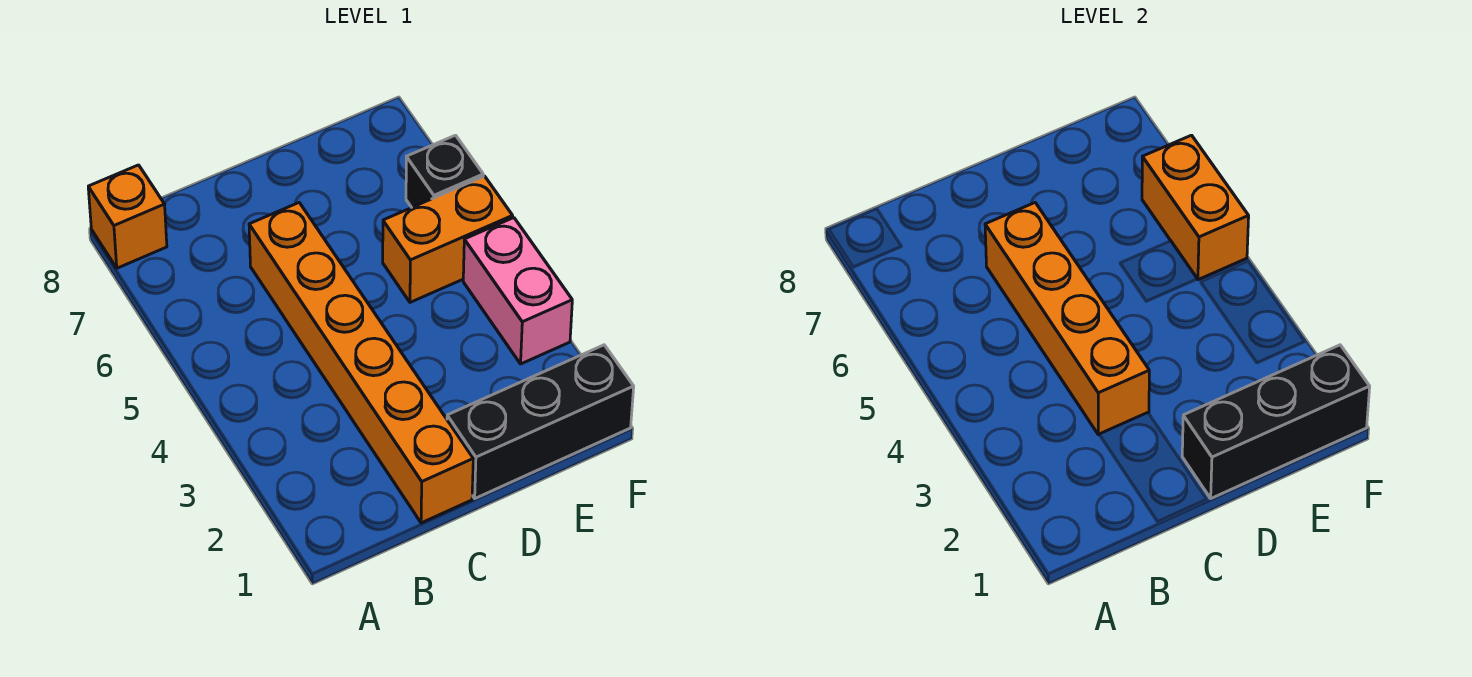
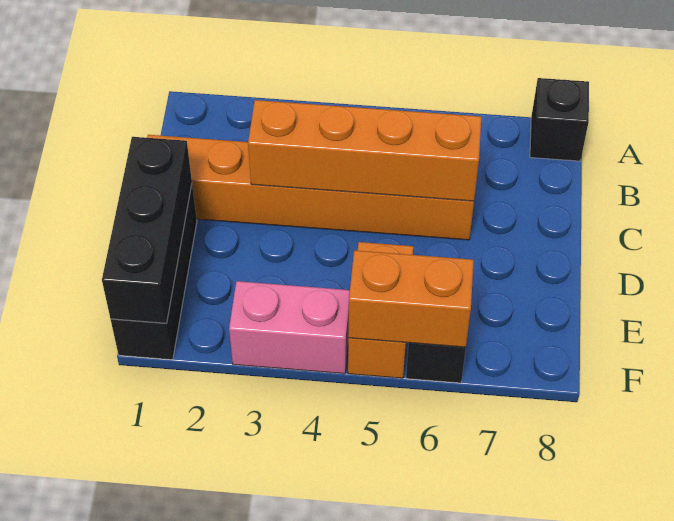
orange 1x1 brick [88,165,167,268] -> black 1x1 brick [530,78,589,161]

